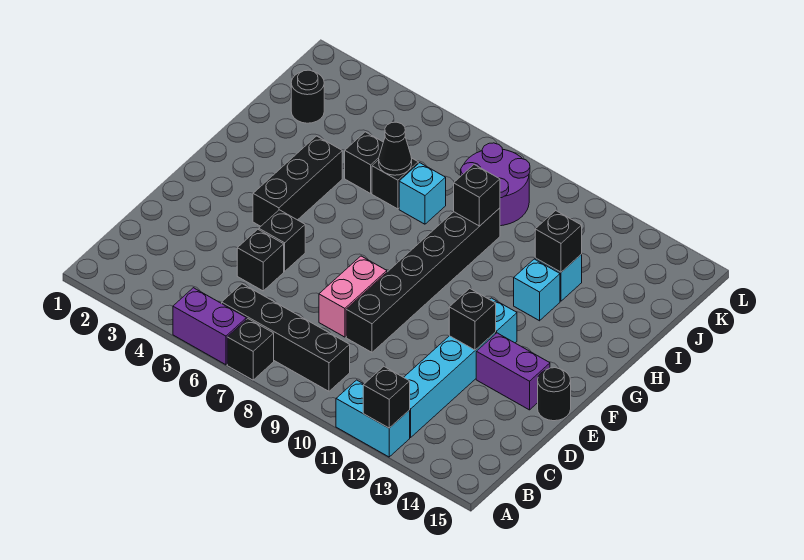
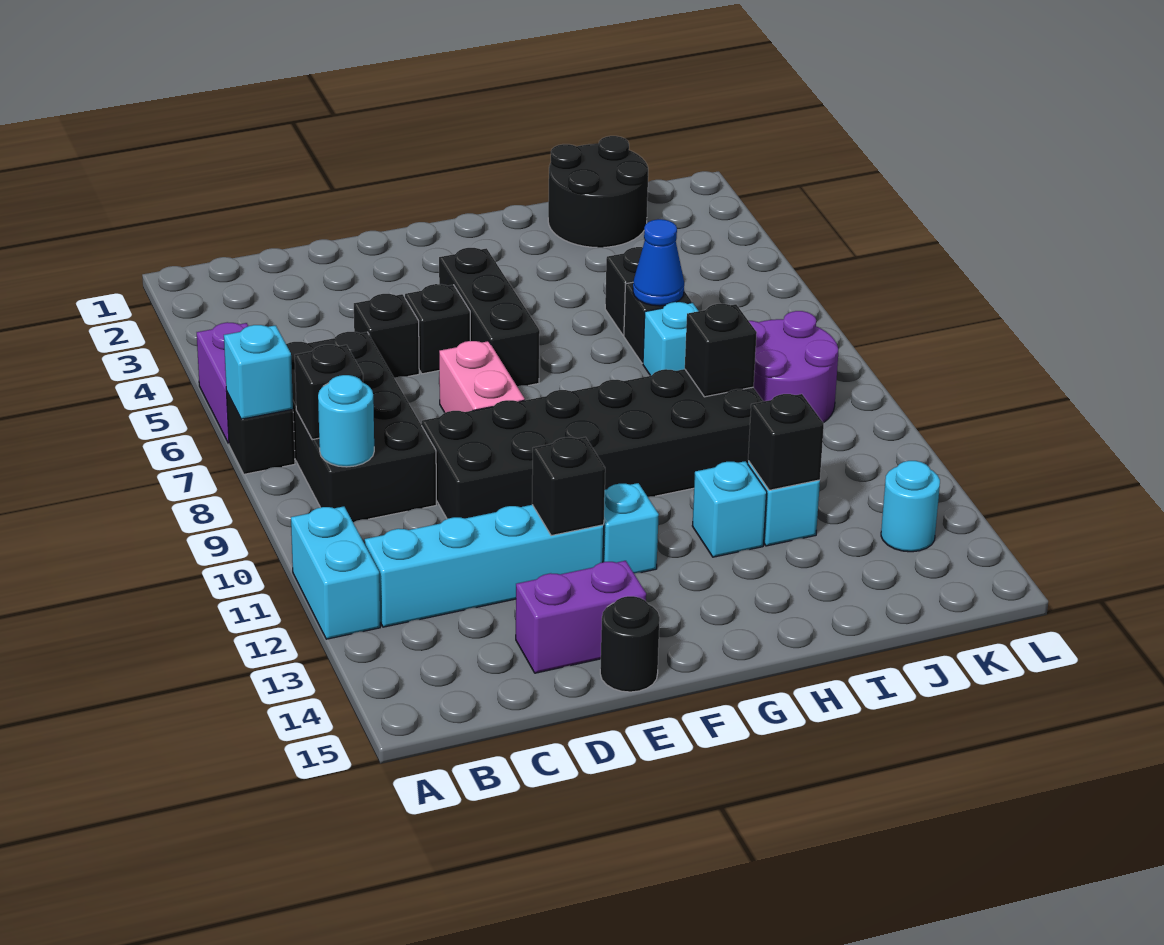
none -> cyan 1x1 brick [224,325,293,419]
black 1x1 brick [363,367,410,428] -> black 1x1 brick moved to [295,345,363,440]
black 1x4 brick [222,284,350,391] -> black 2x4 brick [286,332,436,522]
none -> cyan 1x1 round brick [318,375,374,467]
pink 1x2 brick [319,256,387,337] -> pink 1x2 brick turned to [439,341,525,413]
black 1x6 brick [346,208,500,352] -> black 2x6 brick [422,369,763,519]
purple 1x2 brick [476,333,550,410] -> purple 1x2 brick turned to [516,561,646,673]
black 1x3 brick [253,136,342,226] -> black 1x3 brick turned to [439,248,540,386]
black 1x1 cone [379,122,412,175] -> blue 1x1 cone [633,219,684,306]
black 1x1 round brick [291,70,324,123] -> black 2x2 round brick [548,136,648,247]
none -> cyan 1x1 round brick [881,461,940,552]

